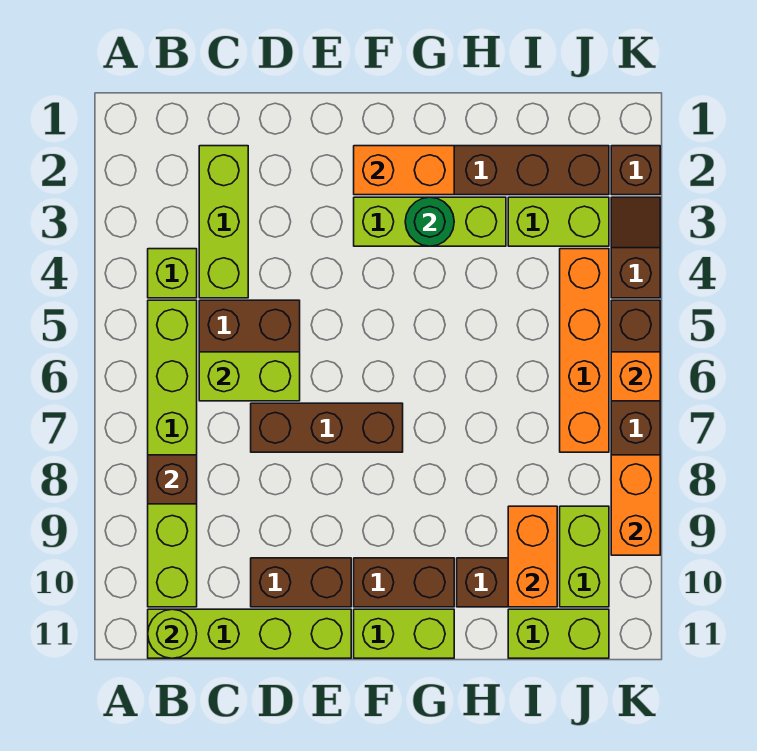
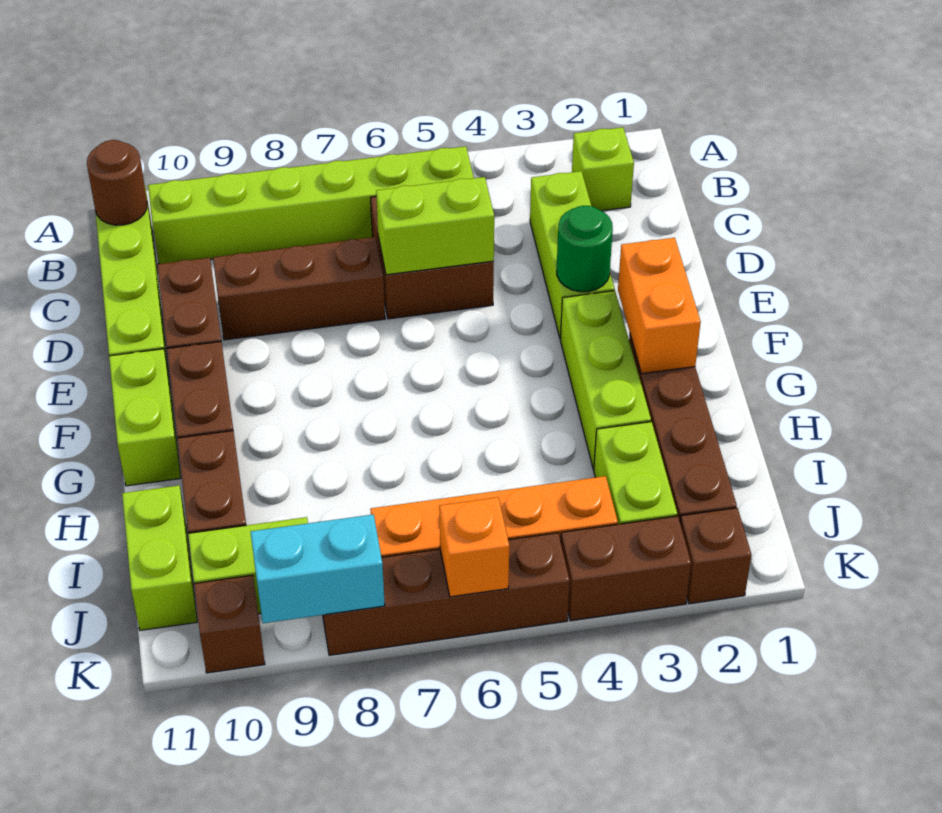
lime 1x1 brick [148,249,197,298] -> lime 1x1 brick moved to [572,127,634,211]
brown 1x1 brick [148,455,197,504] -> brown 1x1 brick moved to [194,575,265,673]
lime 1x1 round brick [148,609,197,658] -> brown 1x1 round brick [87,140,147,225]
lime 1x3 brick [199,146,248,298] -> lime 1x3 brick turned to [530,171,615,339]
lime 1x2 brick [199,352,300,401] -> lime 1x2 brick turned to [376,177,494,275]
brown 1x3 brick [251,403,403,452] -> brown 1x3 brick turned to [213,237,385,340]
green 1x1 round brick [405,197,454,246] -> green 1x1 round brick moved to [557,206,613,292]
orange 1x2 brick [508,506,557,607] -> none
brown 1x2 slope [611,197,660,298] -> brown 1x2 brick [561,516,691,621]
orange 1x2 brick [611,455,660,555] -> cyan 1x2 brick [251,514,385,623]

